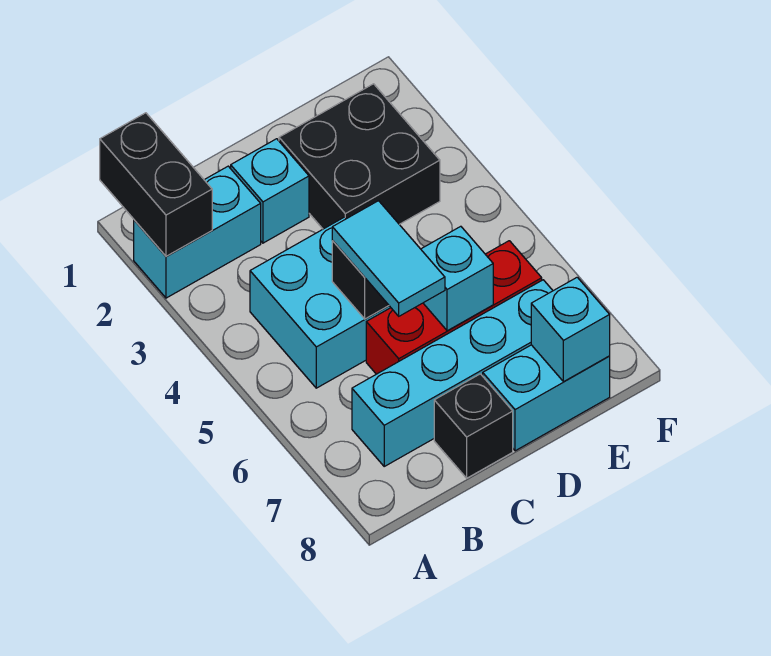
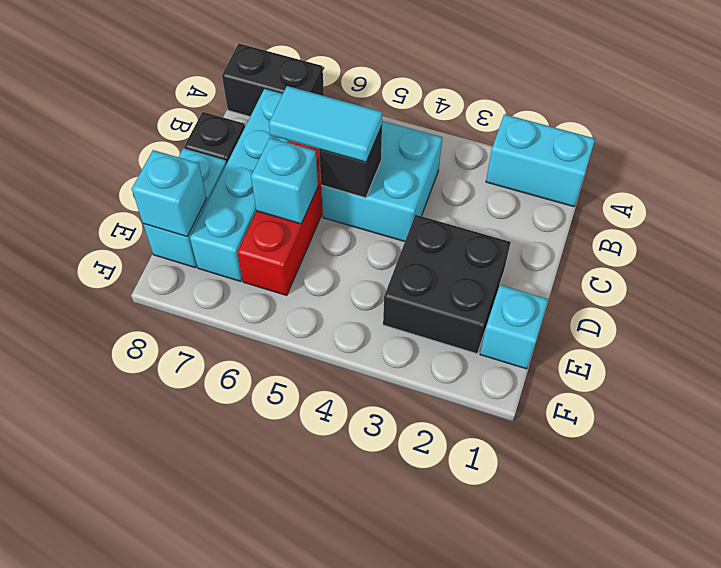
black 1x2 brick [100,113,212,256] -> black 1x2 brick moved to [222,44,324,116]
cyan 1x2 brick [134,166,261,298] -> cyan 1x2 brick turned to [486,114,595,207]
cyan 1x1 brick [231,139,309,243] -> cyan 1x1 brick moved to [480,285,548,369]

